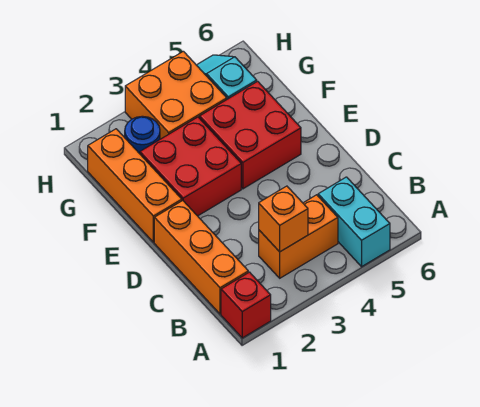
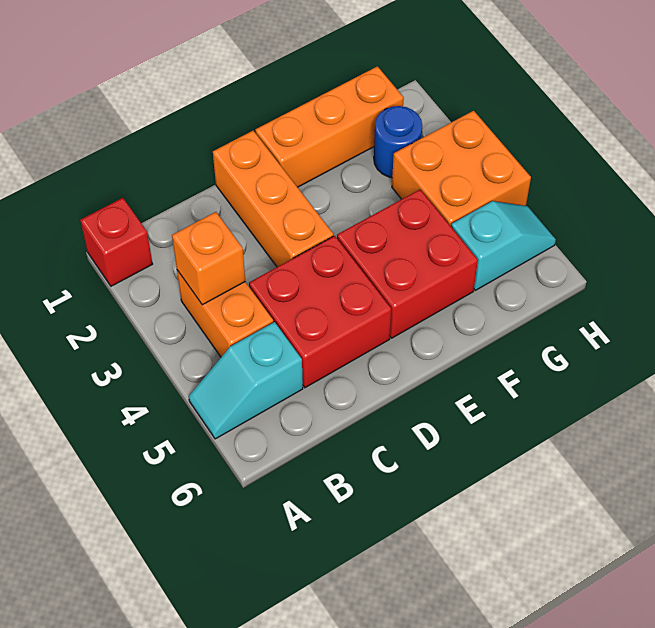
cyan 1x2 brick [318,177,390,267] -> cyan 1x2 slope [189,322,303,439]
orange 1x3 brick [154,201,248,314] -> orange 1x3 brick turned to [213,131,334,267]
red 2x2 brick [140,117,241,216] -> red 2x2 brick moved to [249,236,391,388]

